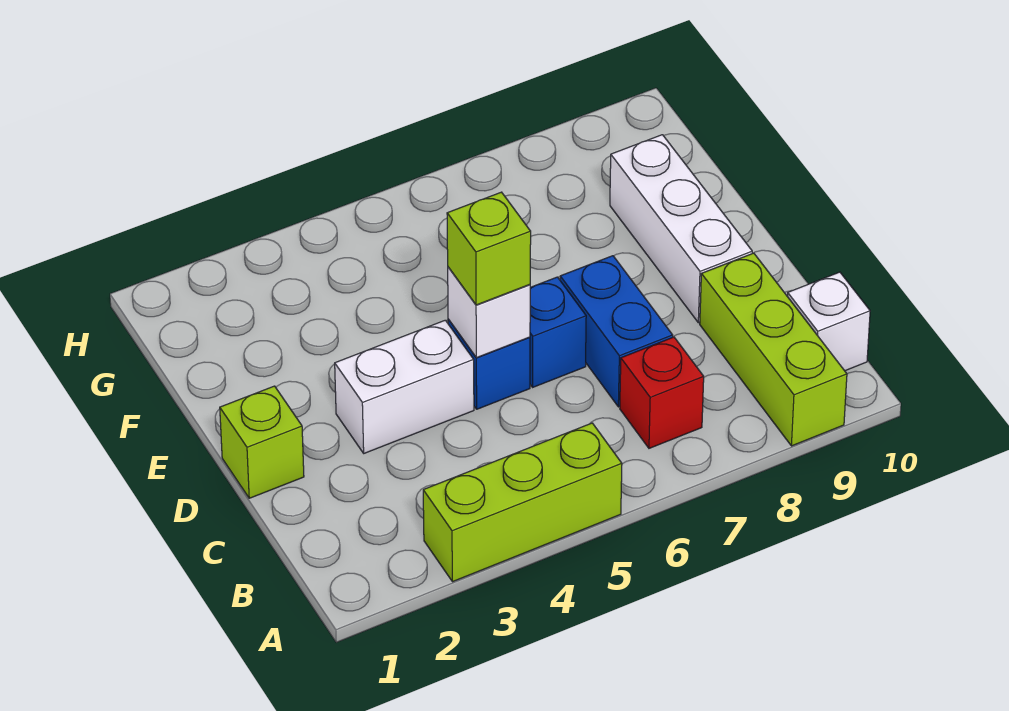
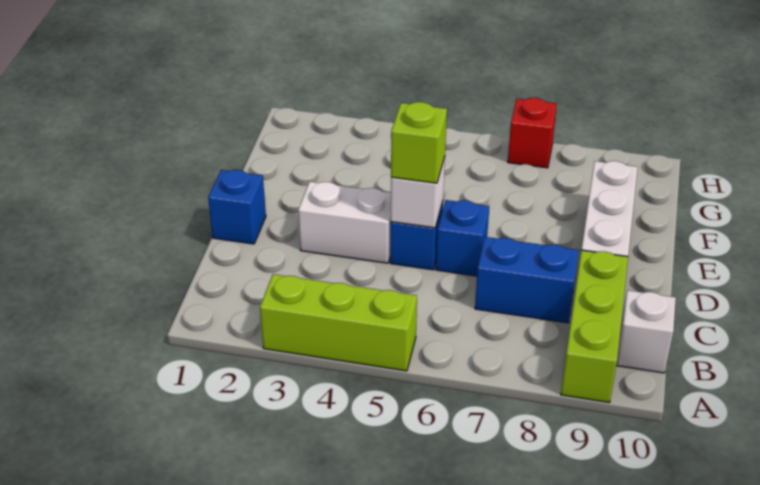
red 1x1 brick [620,337,704,448] -> red 1x1 brick moved to [508,98,557,168]
blue 1x2 brick [560,256,673,407] -> blue 1x2 brick turned to [475,237,579,323]
lime 1x1 brick [220,386,304,498] -> blue 1x1 brick [208,170,266,244]

